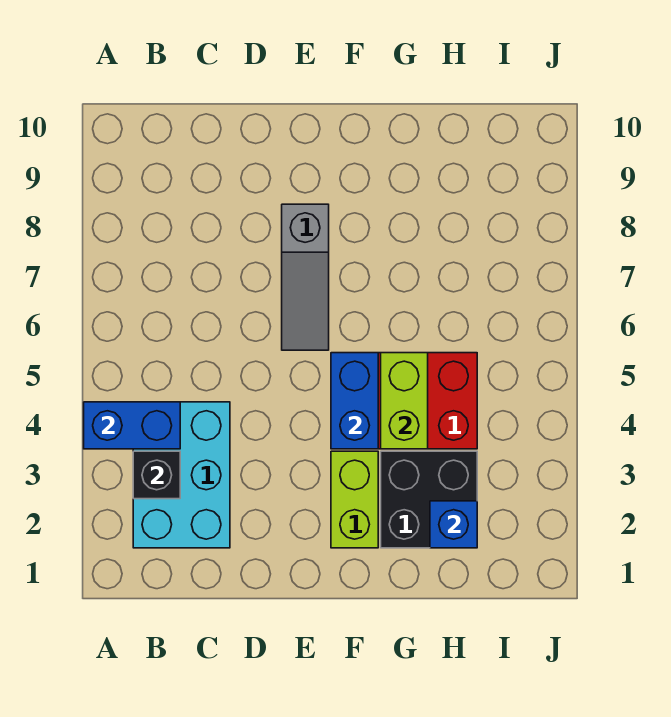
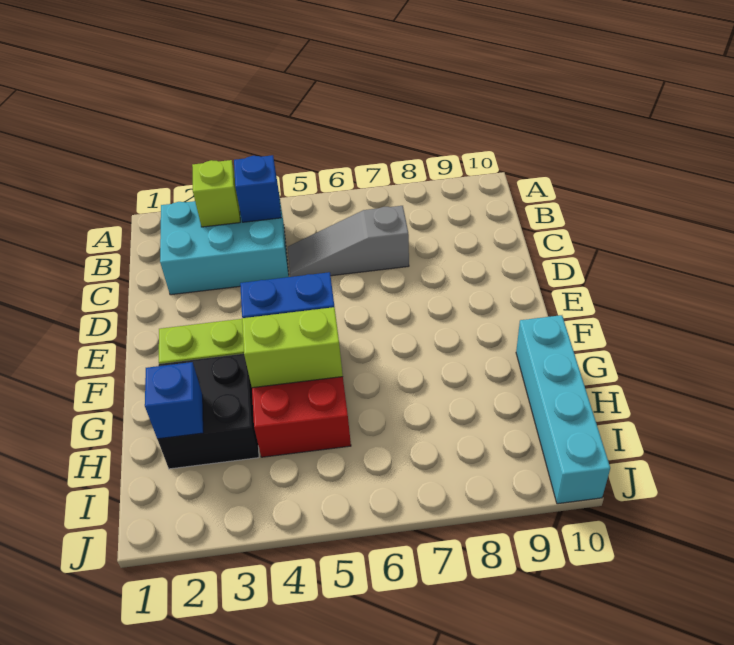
blue 1x2 brick [84,402,180,449] -> blue 1x1 brick [234,155,281,222]
black 1x1 brick [133,451,180,499] -> lime 1x1 brick [192,160,240,227]
grey 1x3 slope [282,204,329,350] -> grey 1x3 slope moved to [288,206,409,277]
none -> cyan 1x4 brick [516,315,610,504]

